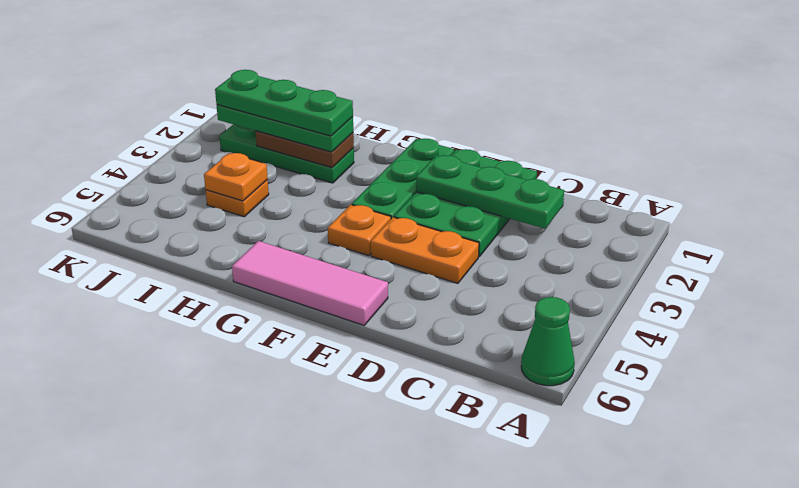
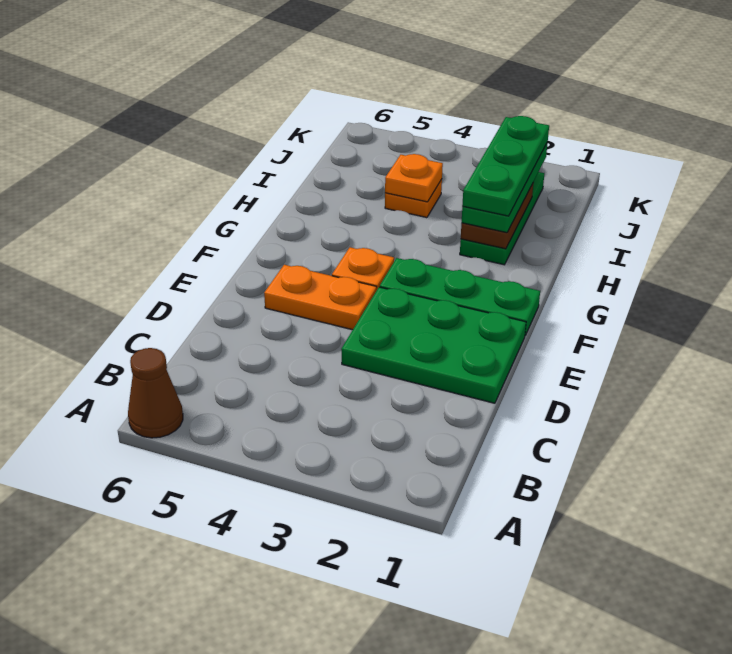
green 1x1 cone [521,297,575,386] -> brown 1x1 cone [128,348,183,438]
green 1x3 plate [416,155,564,229] -> none
orange 1x2 plate [371,217,479,283] -> orange 1x2 plate turned to [264,265,376,330]
pink 1x3 tile [232,241,388,325] -> none

